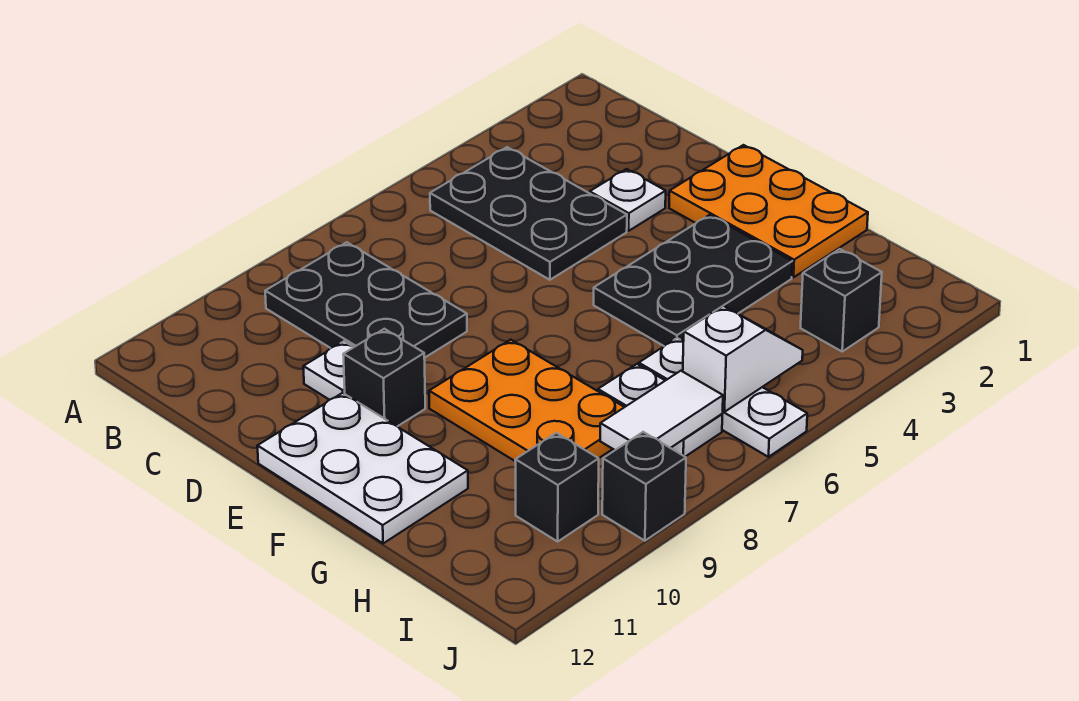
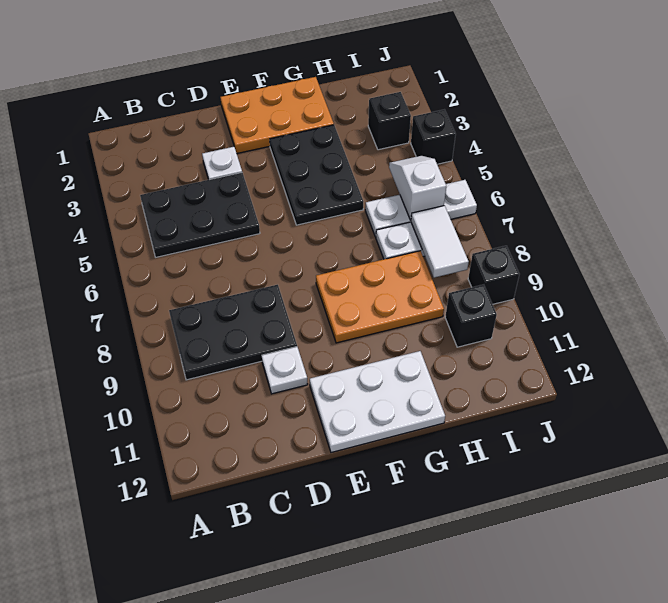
black 1x1 brick [343,329,425,426] -> black 1x1 brick moved to [411,110,456,164]

